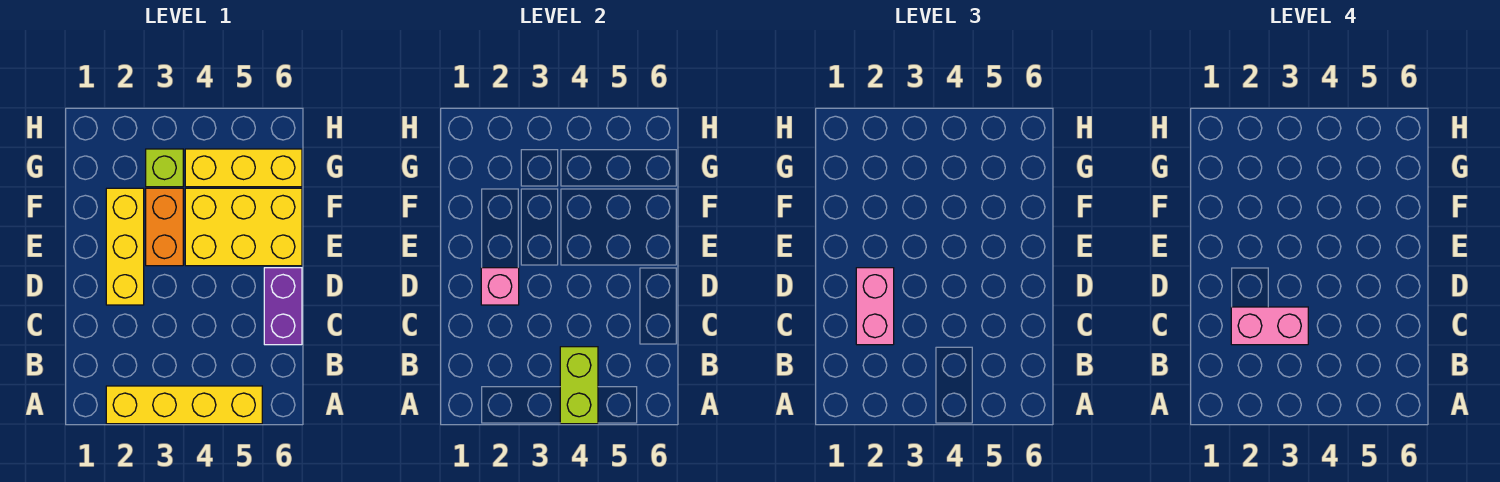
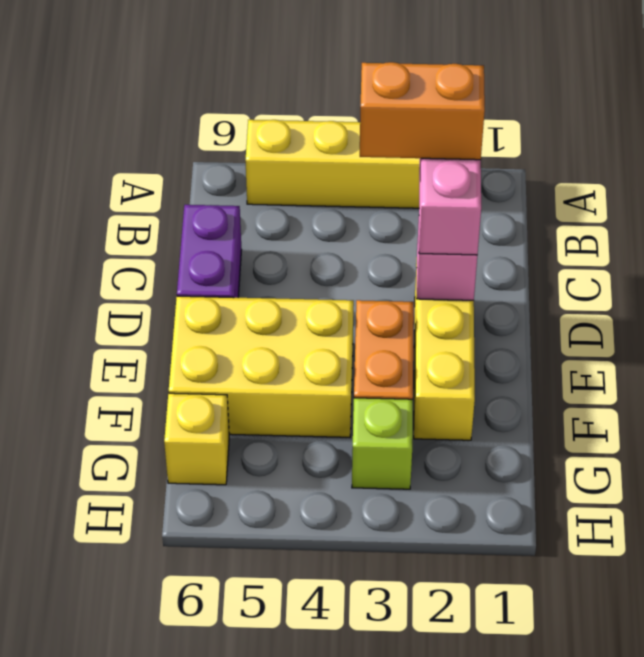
lime 1x2 brick [560,347,598,424] -> none
pink 1x2 brick [1231,307,1308,345] -> orange 1x2 brick [360,62,485,160]
yellow 1x3 brick [185,149,302,187] -> yellow 1x1 brick [164,393,229,485]

